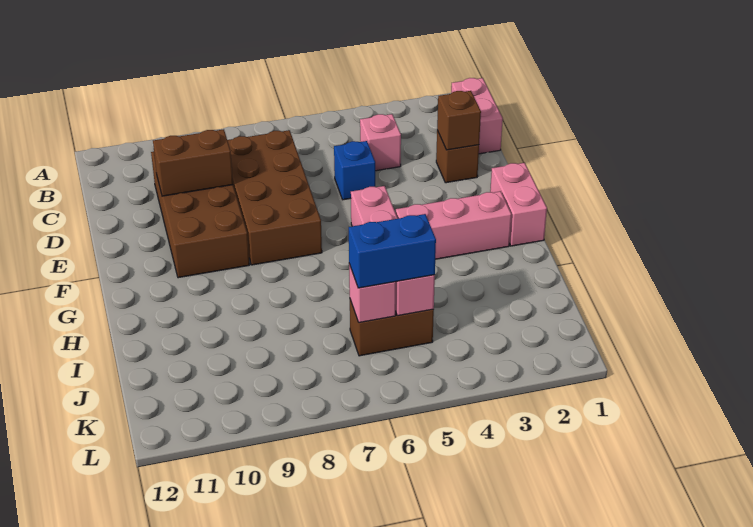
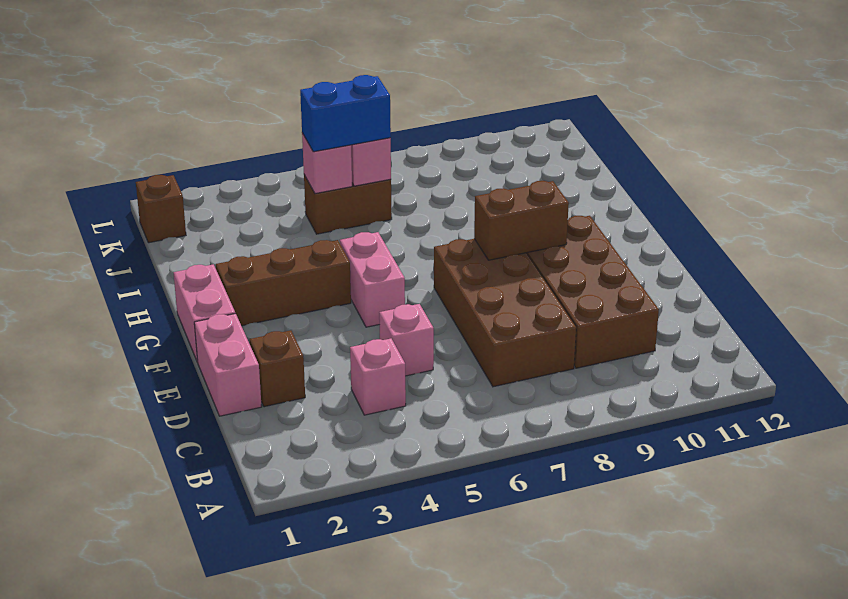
pink 1x2 brick [451,78,503,154] -> pink 1x2 brick moved to [194,314,262,416]
brown 1x1 brick [437,91,481,150] -> brown 1x1 brick moved to [136,175,186,243]
blue 1x1 brick [334,141,375,200] -> pink 1x1 brick [379,304,434,376]
brown 1x2 brick [153,129,233,196] -> brown 1x2 brick moved to [474,181,569,260]
pink 1x3 brick [396,191,511,259] -> brown 1x3 brick [216,240,351,326]

